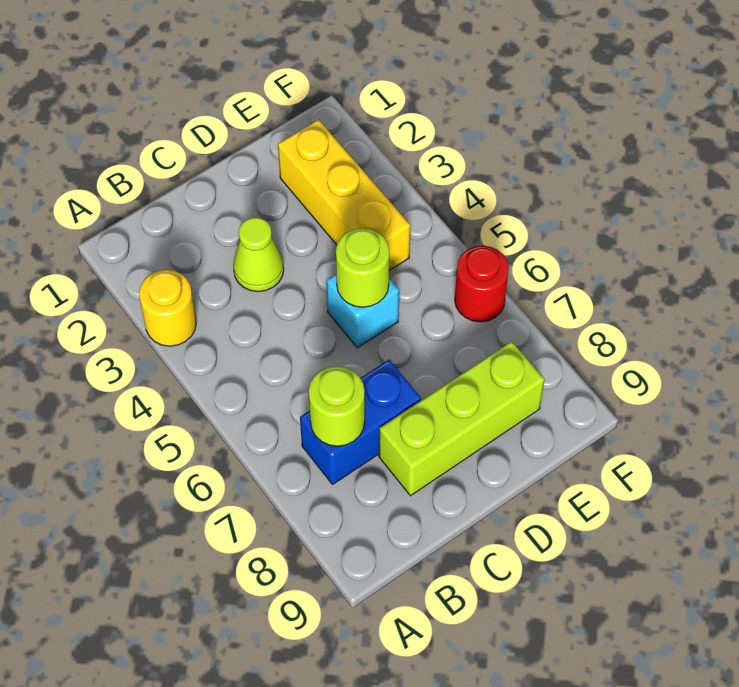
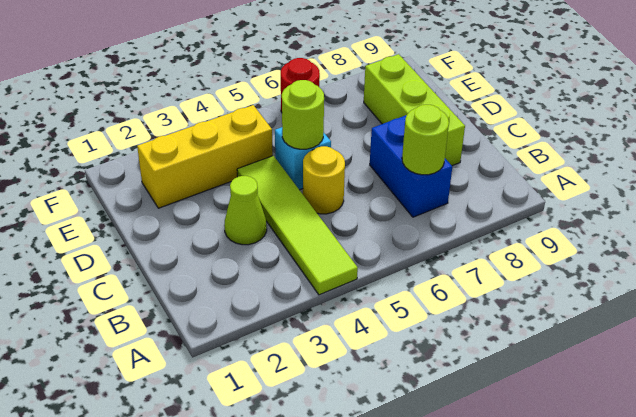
yellow 1x1 round brick [139,270,196,346] -> yellow 1x1 round brick moved to [303,146,345,214]
none -> lime 1x4 tile [237,156,358,295]

